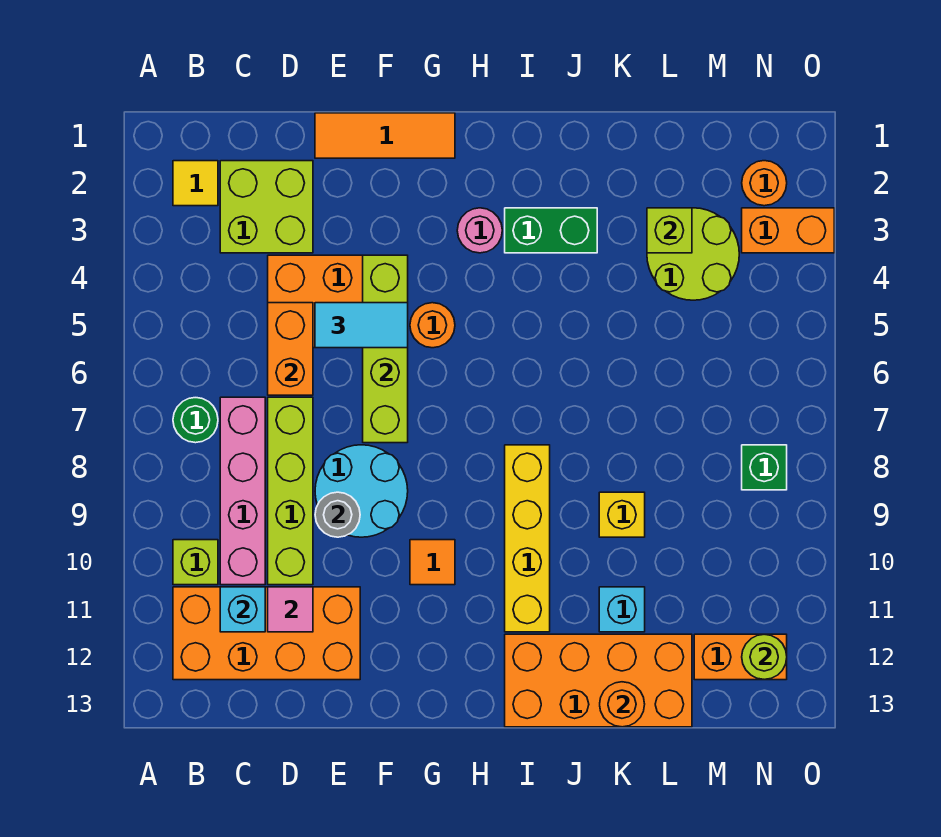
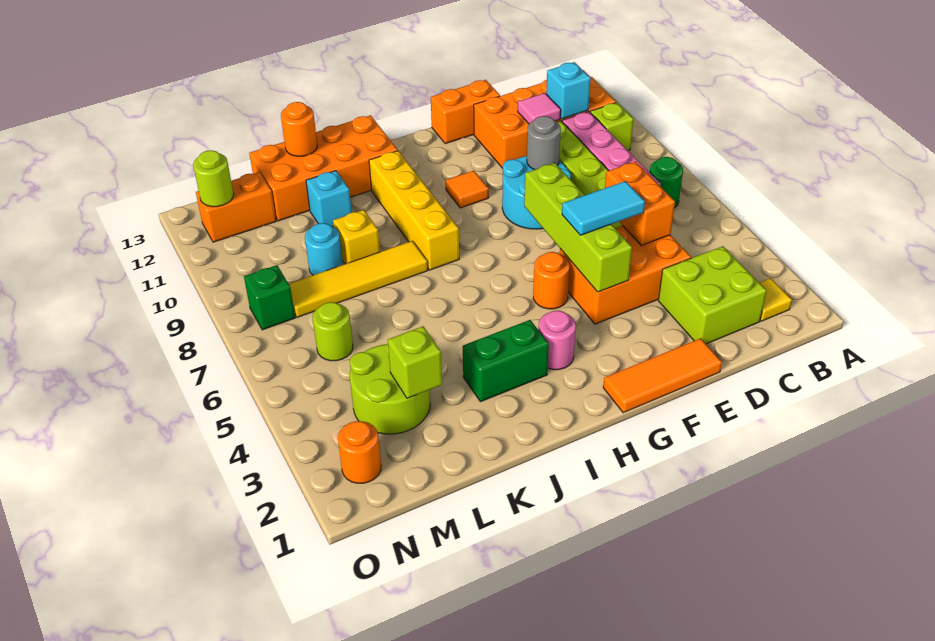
none -> yellow 1x4 tile [289,241,428,317]
none -> cyan 1x1 round brick [305,223,343,275]
none -> lime 1x1 round brick [313,302,353,361]
orange 1x2 brick [742,208,834,253] -> orange 1x2 brick moved to [431,80,500,144]

